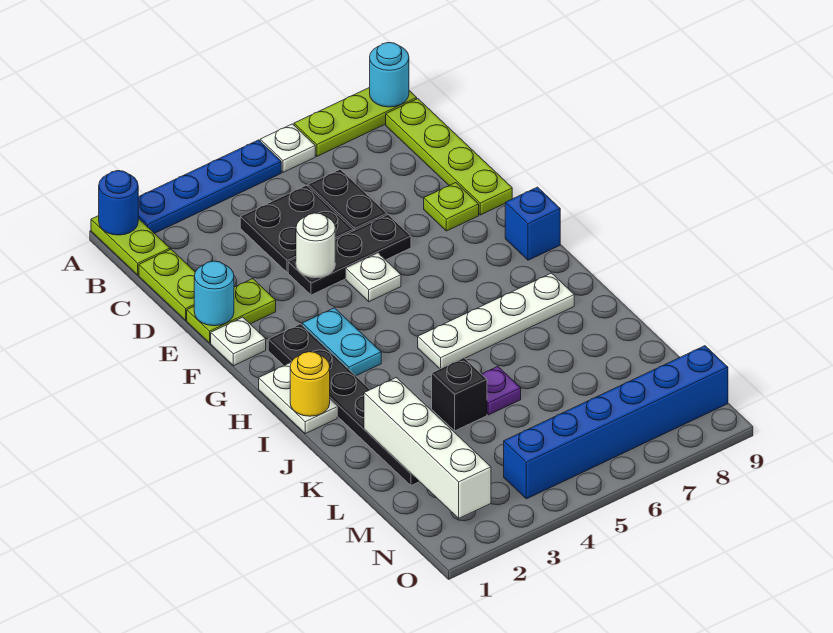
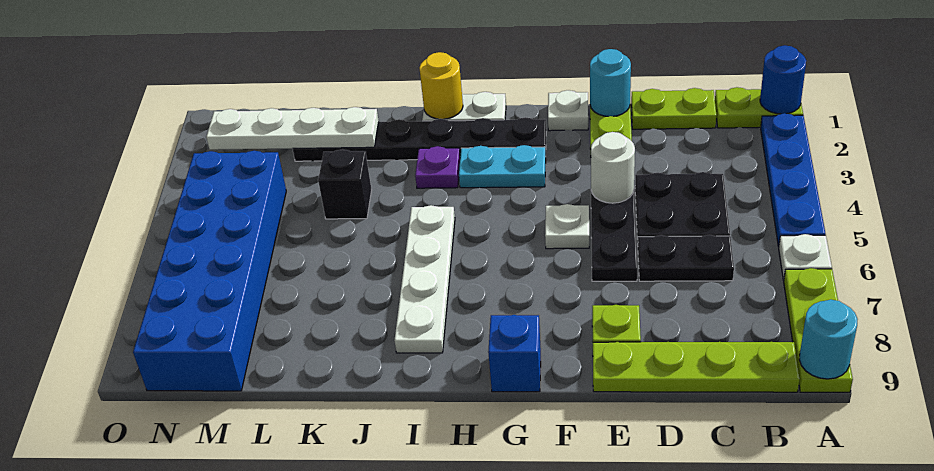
white 1x4 brick [364,378,491,518] -> white 1x4 plate [206,107,379,150]
purple 1x1 plate [482,367,521,415] -> purple 1x1 plate moved to [415,146,460,188]
blue 1x6 brick [504,346,728,499] -> blue 2x6 brick [133,151,286,391]

